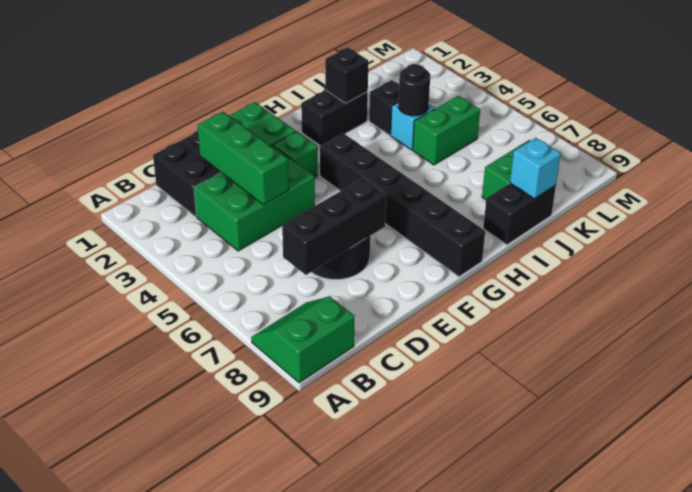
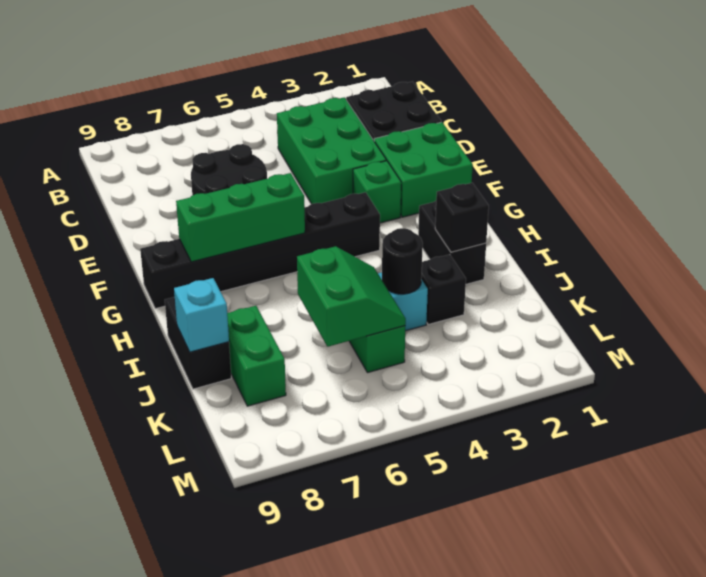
green 2x2 slope [251,296,355,383] -> green 2x2 slope moved to [297,246,406,347]
black 1x3 brick [282,178,386,275] -> none
green 1x3 brick [198,112,289,205] -> green 1x3 brick moved to [176,173,305,262]

